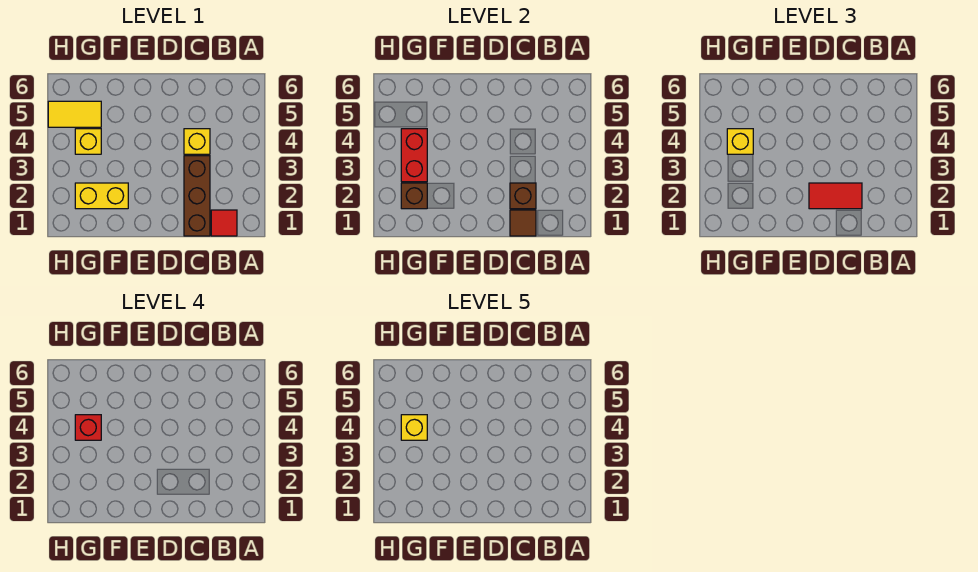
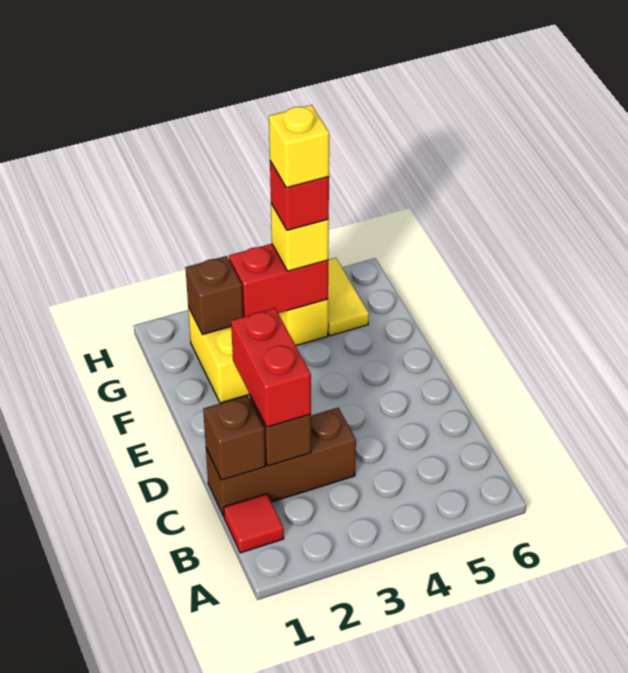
brown 1x1 tile [510,210,536,236] -> brown 1x1 brick [203,395,265,480]
red 1x2 tile [809,183,862,209] -> red 1x2 brick [231,308,311,427]
yellow 1x1 brick [184,129,210,154] -> none

